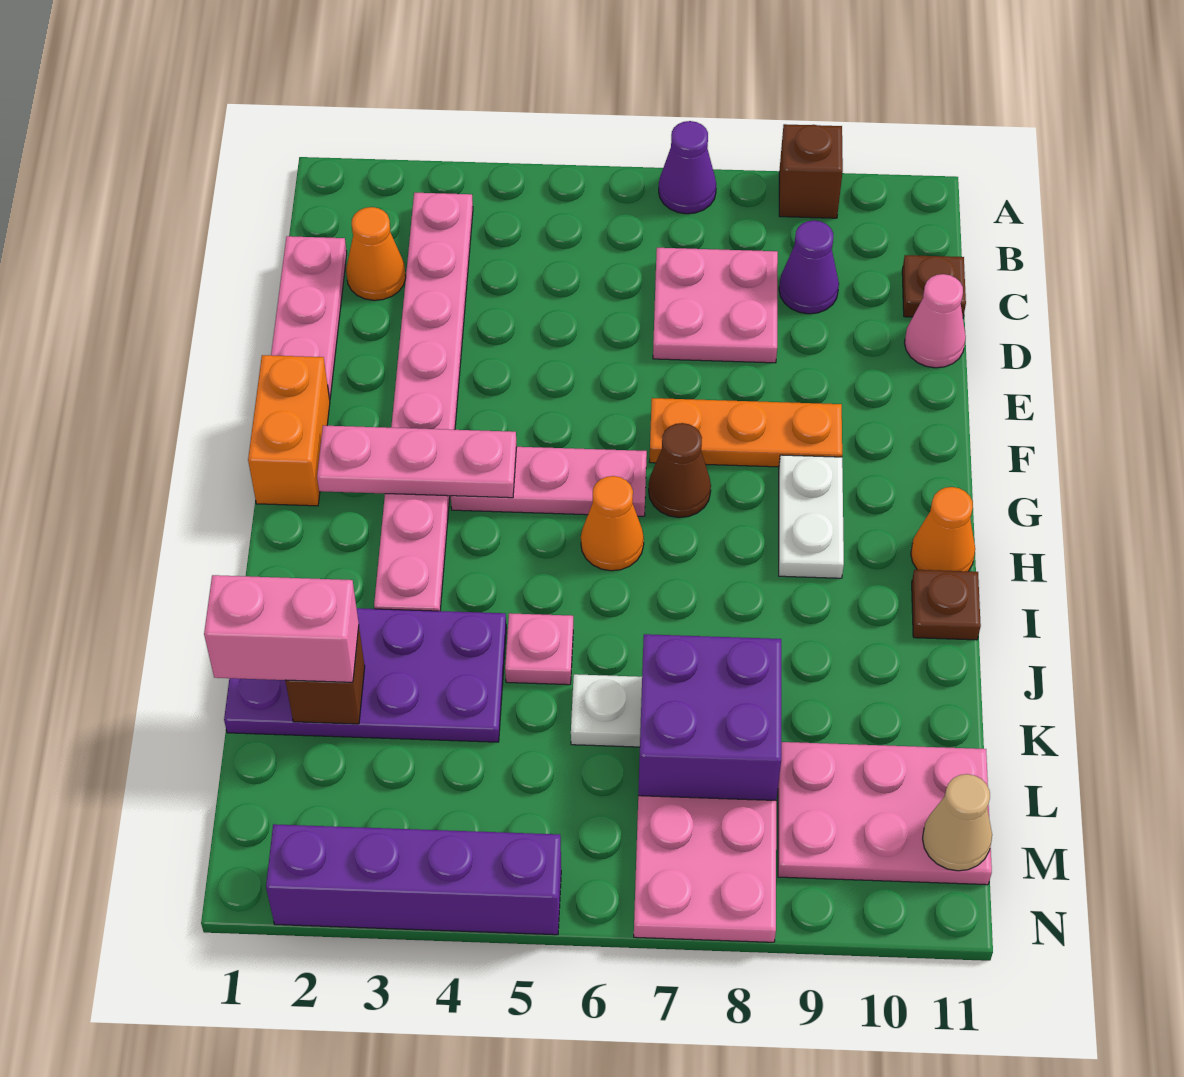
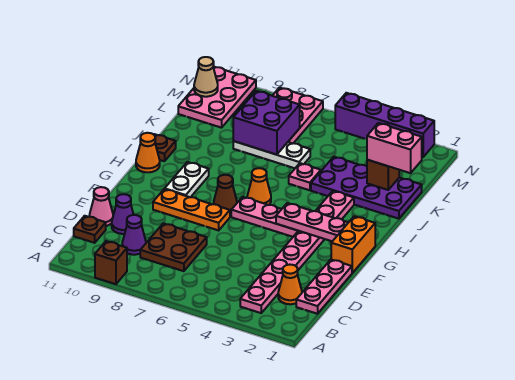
purple 1x1 cone [659,121,716,214] -> purple 1x1 cone moved to [112,194,134,234]
pink 2x2 plate [653,248,778,363] -> brown 2x2 plate [140,223,207,271]
pink 2x3 plate [778,742,992,885] -> pink 2x3 plate turned to [178,66,256,128]

